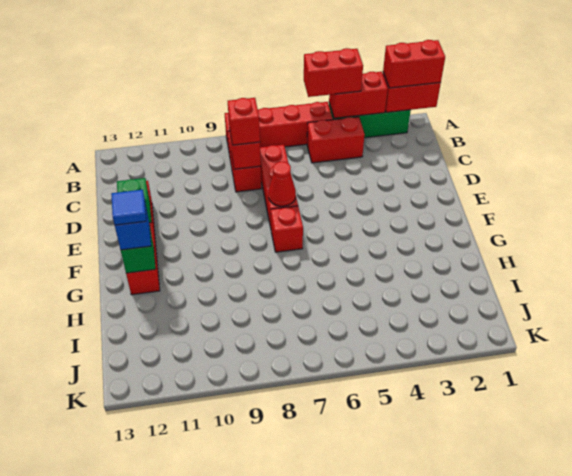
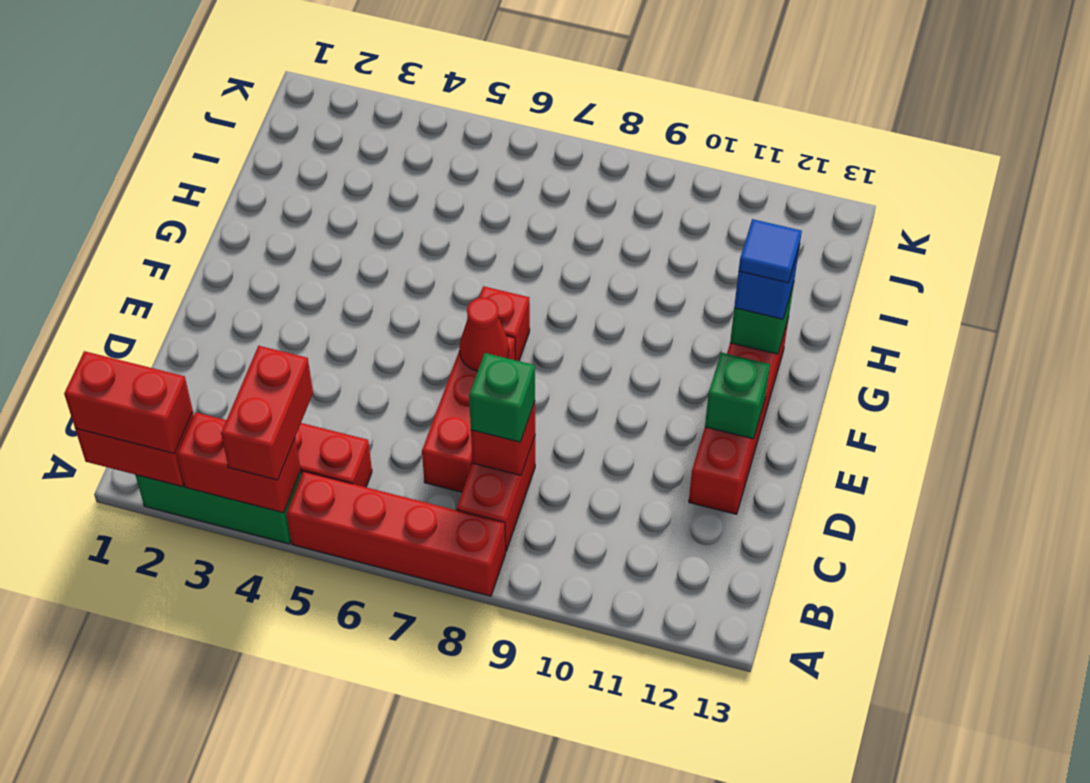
red 1x2 brick [304,48,363,97] -> red 1x2 brick turned to [221,346,313,480]
red 1x1 brick [228,98,260,145] -> green 1x1 brick [469,353,535,442]

